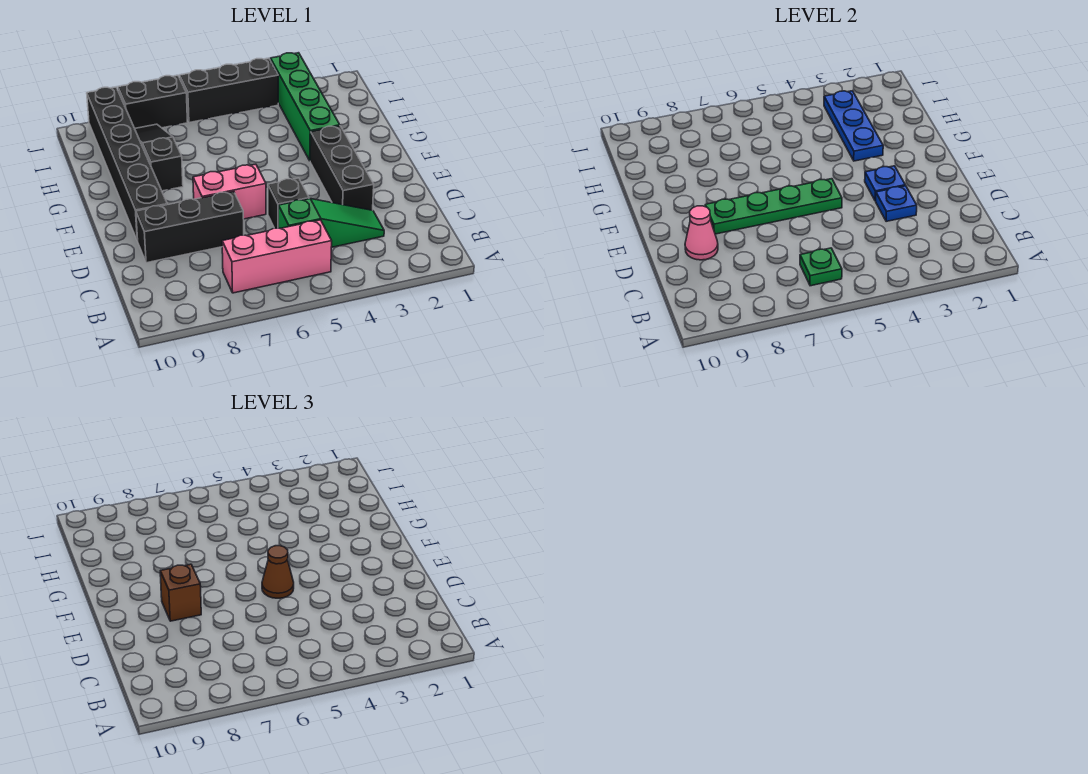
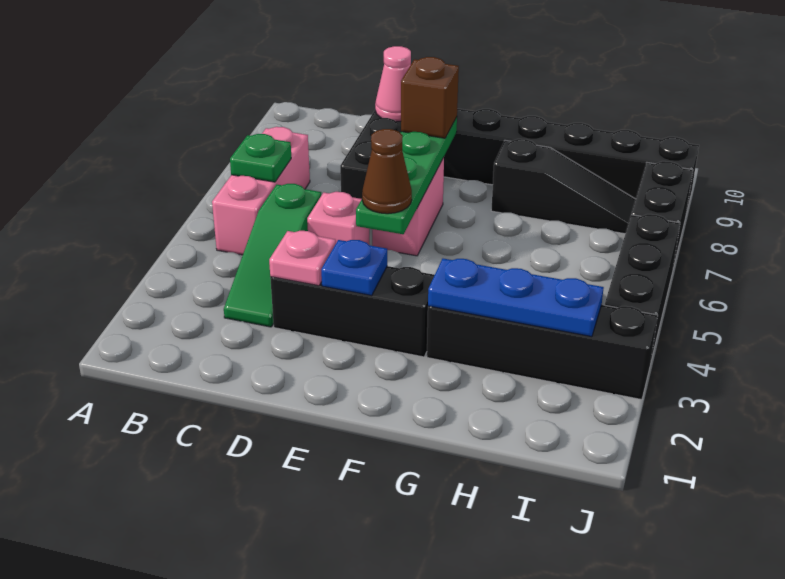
blue 1x1 plate [876,186,917,222] -> pink 1x1 plate [269,231,336,286]
black 1x1 brick [268,178,309,228] -> pink 1x1 brick [307,192,369,245]
green 1x4 brick [270,53,340,160] -> black 1x4 brick [427,305,658,400]

